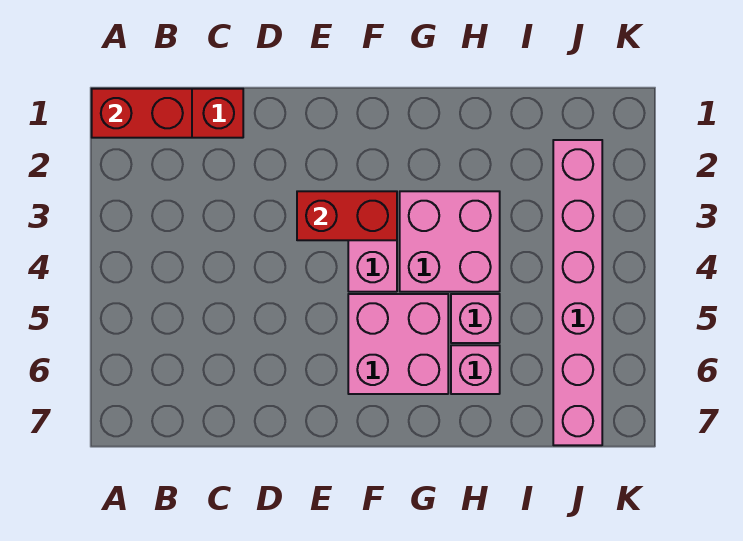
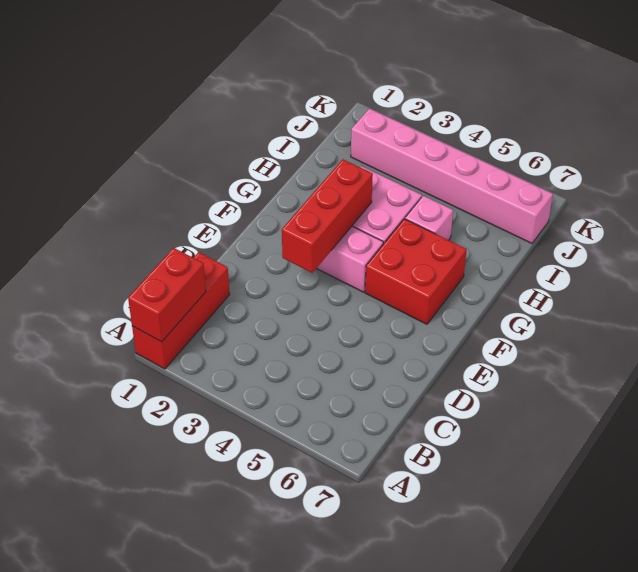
red 1x2 brick [297,191,397,240] -> red 1x3 brick [282,159,373,273]
pink 2x2 brick [348,294,448,394] -> red 2x2 brick [365,219,467,324]
pink 1x1 brick [451,345,500,394] -> none

